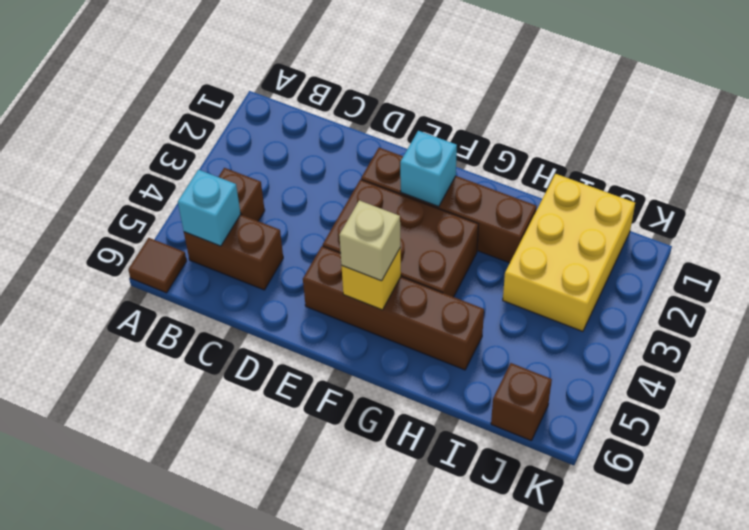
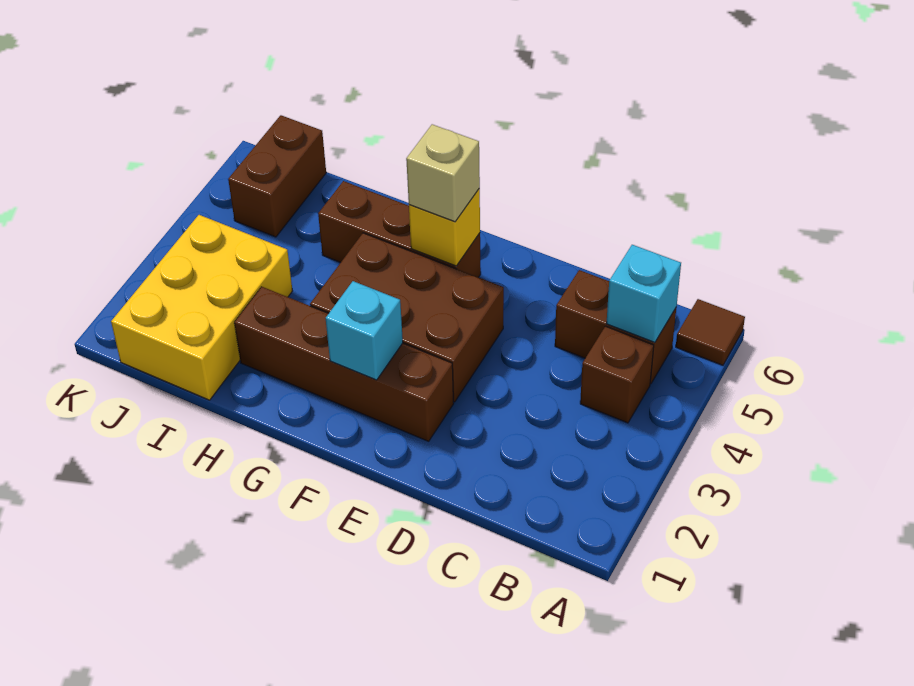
brown 1x4 brick [303,246,484,370] -> brown 1x3 brick [318,181,481,277]
brown 1x1 brick [491,363,552,441] -> brown 1x2 brick [228,115,326,237]

